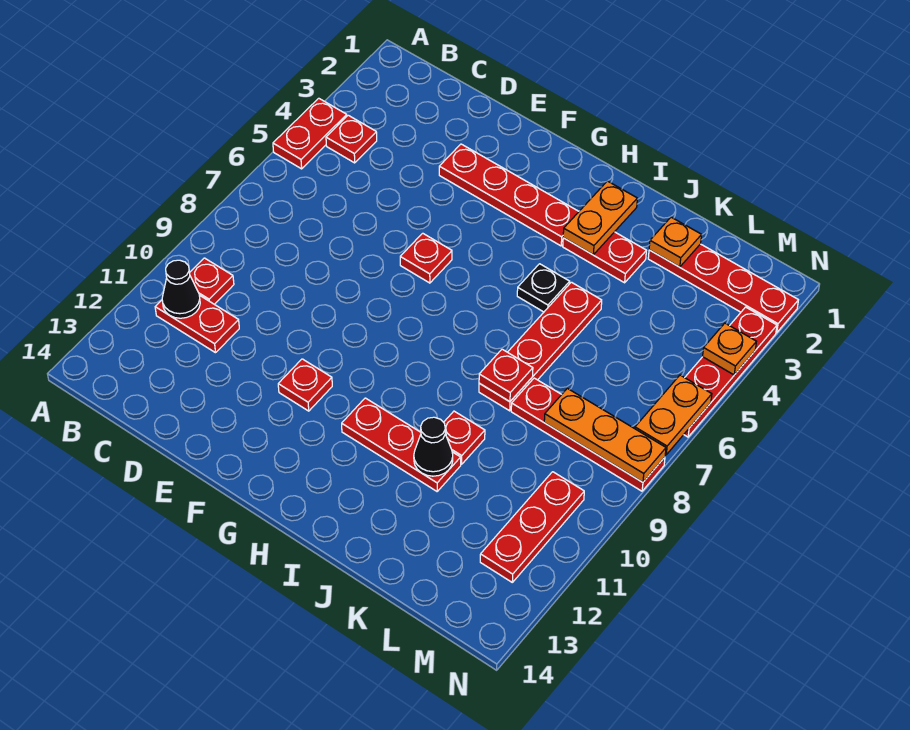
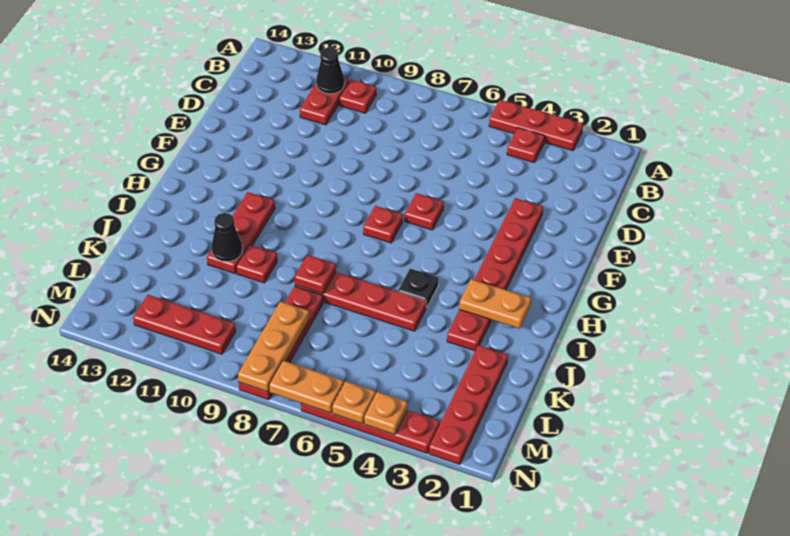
red 1x2 plate [273,98,347,169] -> red 1x3 plate [489,100,583,151]
red 1x1 plate [278,359,332,411] -> red 1x1 plate moved to [363,206,403,243]
orange 1x1 plate [649,217,702,267] -> orange 1x1 plate moved to [332,381,376,424]

